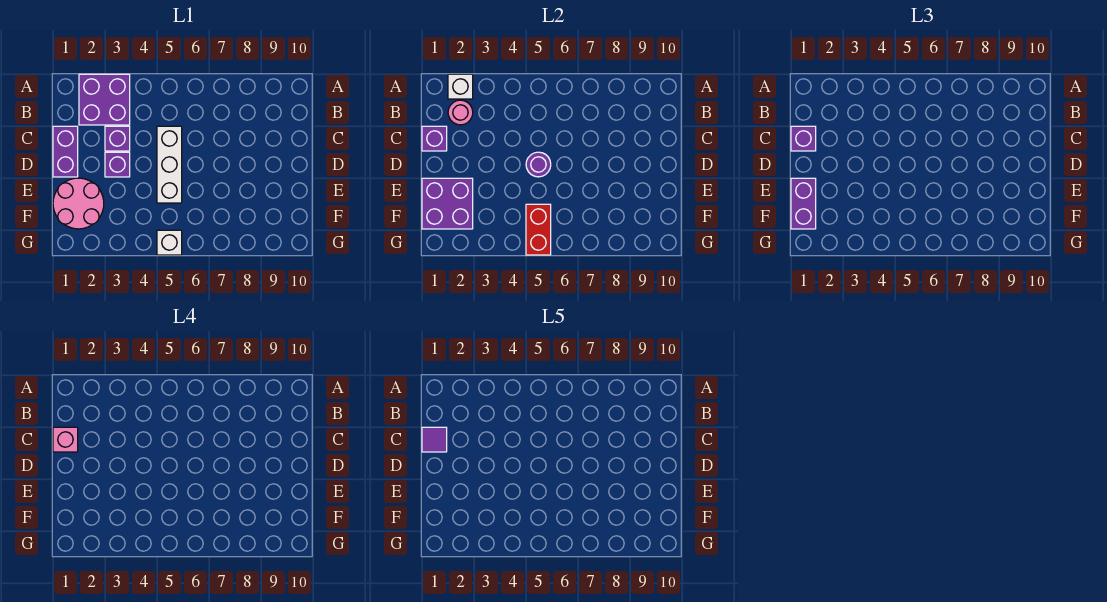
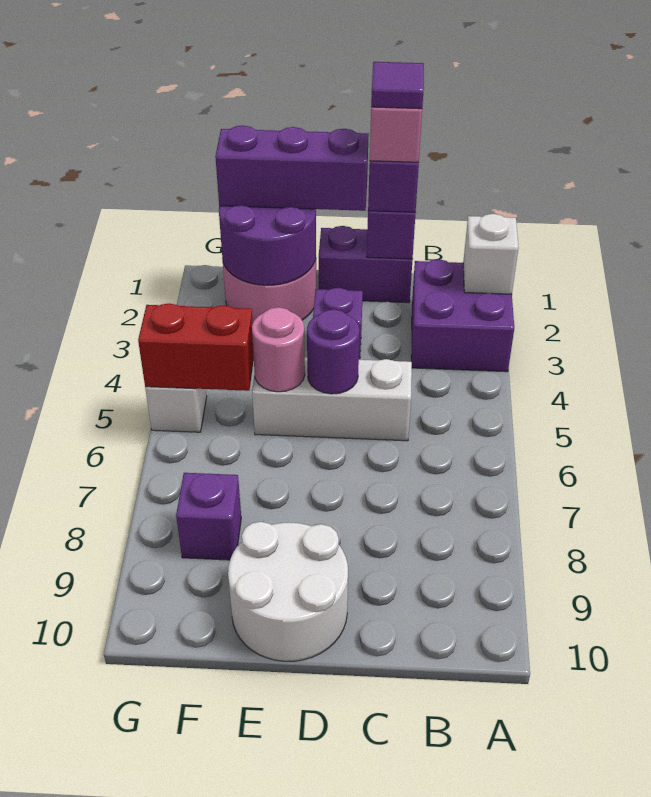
pink 1x1 round brick [448,100,473,125] -> pink 1x1 round brick moved to [252,307,305,392]
purple 1x1 brick [105,126,130,151] -> purple 1x1 brick moved to [176,473,241,560]
none -> white 2x2 round brick [228,522,348,661]
purple 2x2 brick [422,178,473,229] -> purple 2x2 round brick [219,205,316,285]
purple 1x2 brick [791,178,816,229] -> purple 1x3 brick [215,125,369,211]

